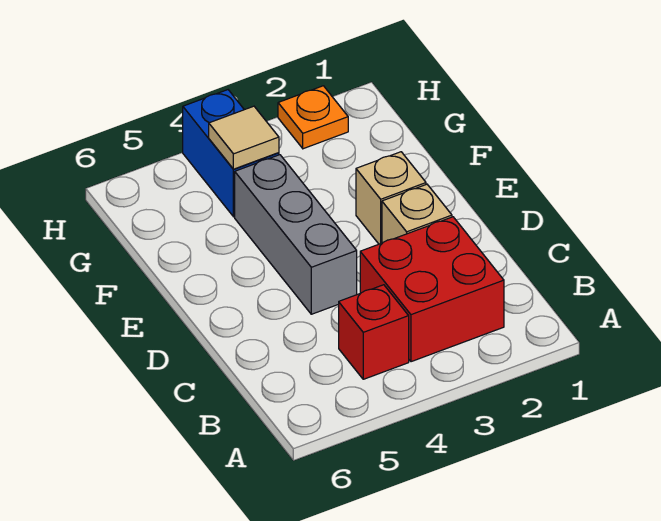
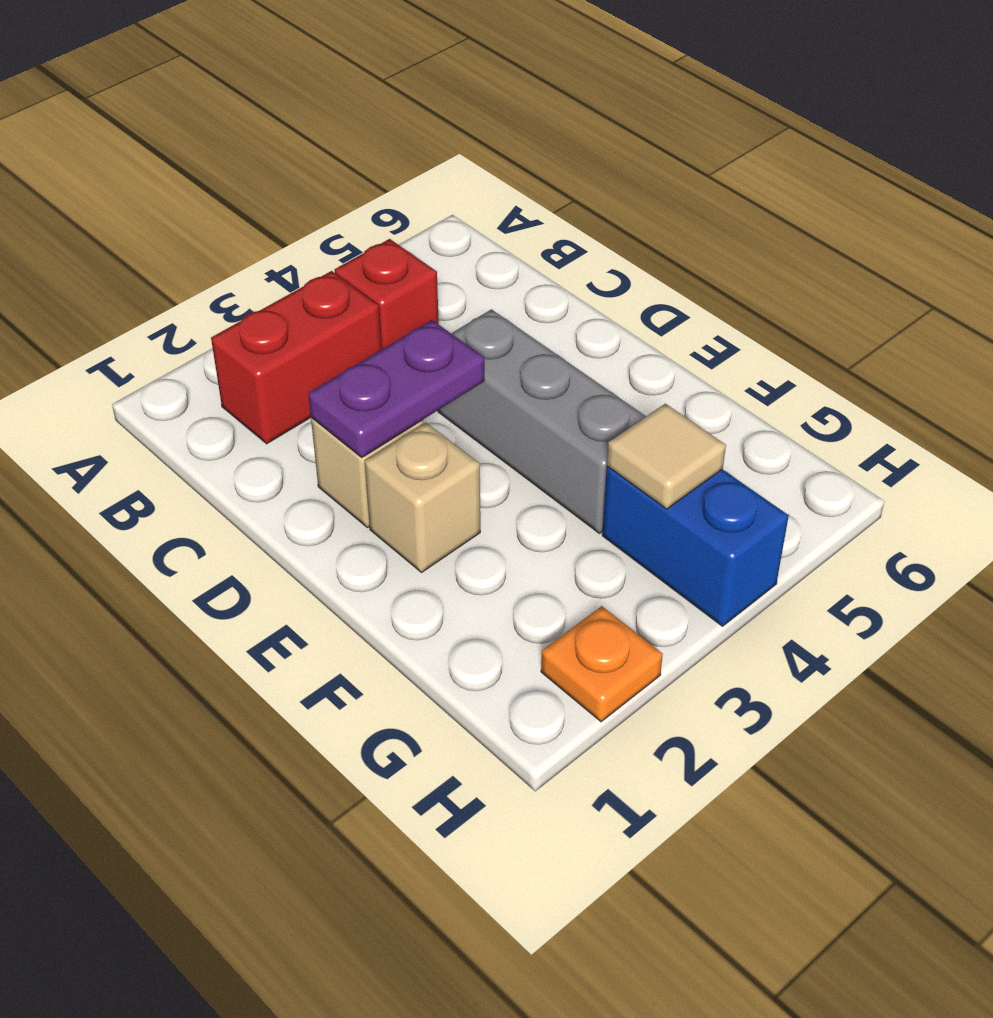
red 2x2 brick [360,217,504,362] -> red 1x2 brick [211,271,381,444]
none -> purple 1x2 plate [308,320,484,458]

